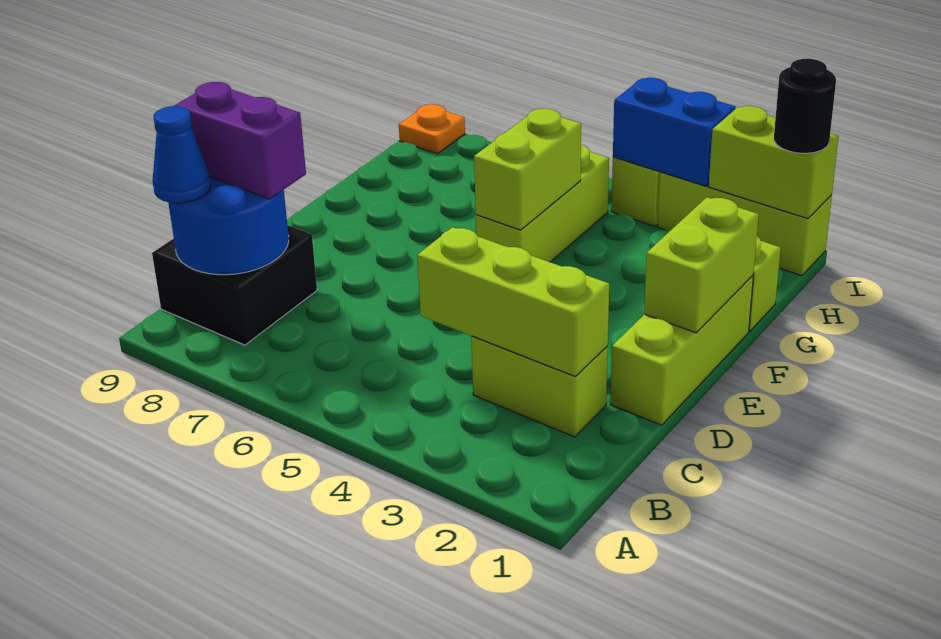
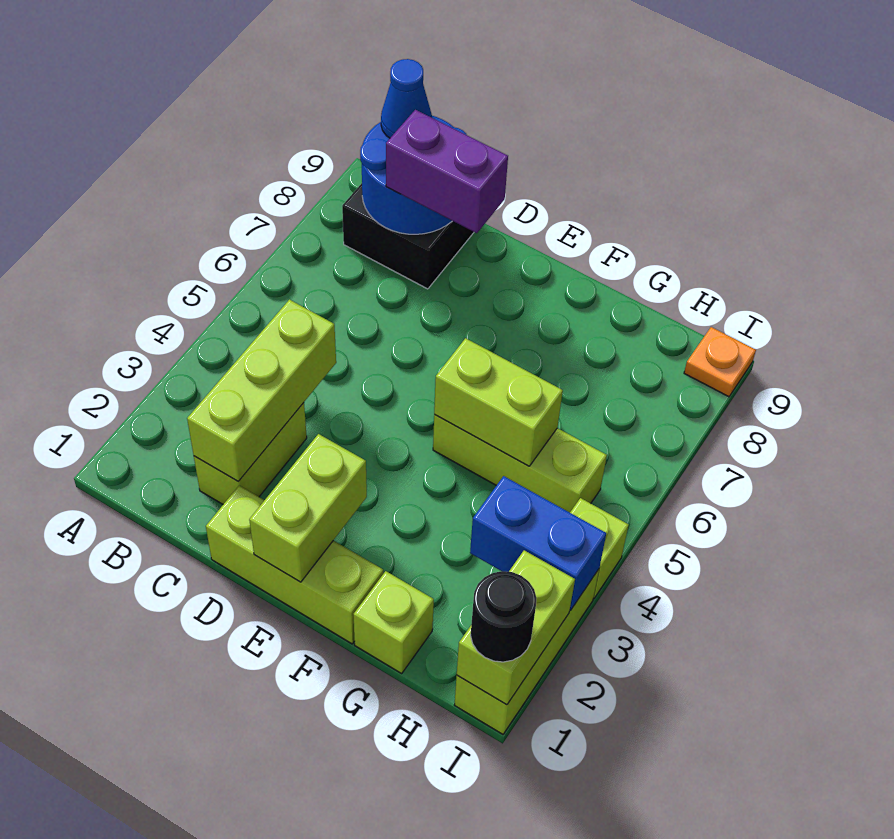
purple 1x2 brick [174,82,306,199] -> purple 1x2 brick turned to [386,110,508,233]
lime 1x2 brick [644,197,759,333] -> lime 1x2 brick turned to [249,434,367,582]
blue 1x2 brick [613,78,736,186] -> blue 1x2 brick turned to [470,476,606,610]

